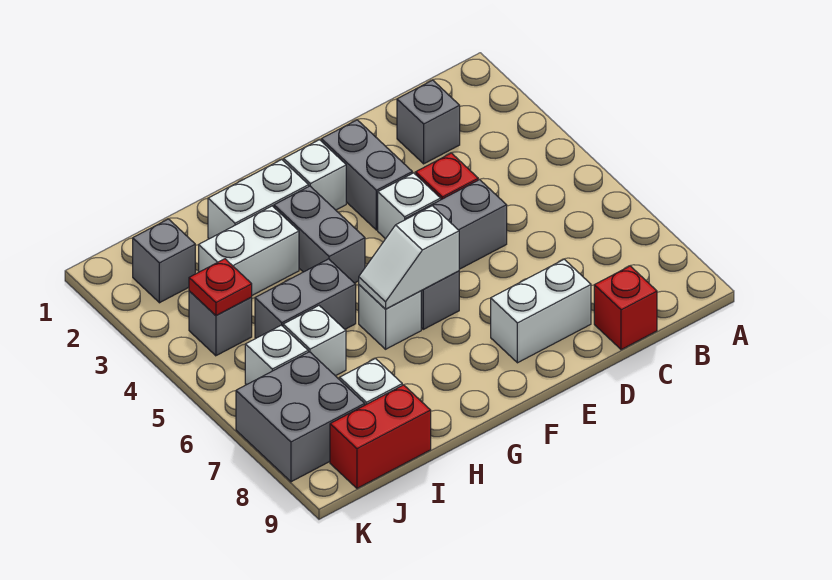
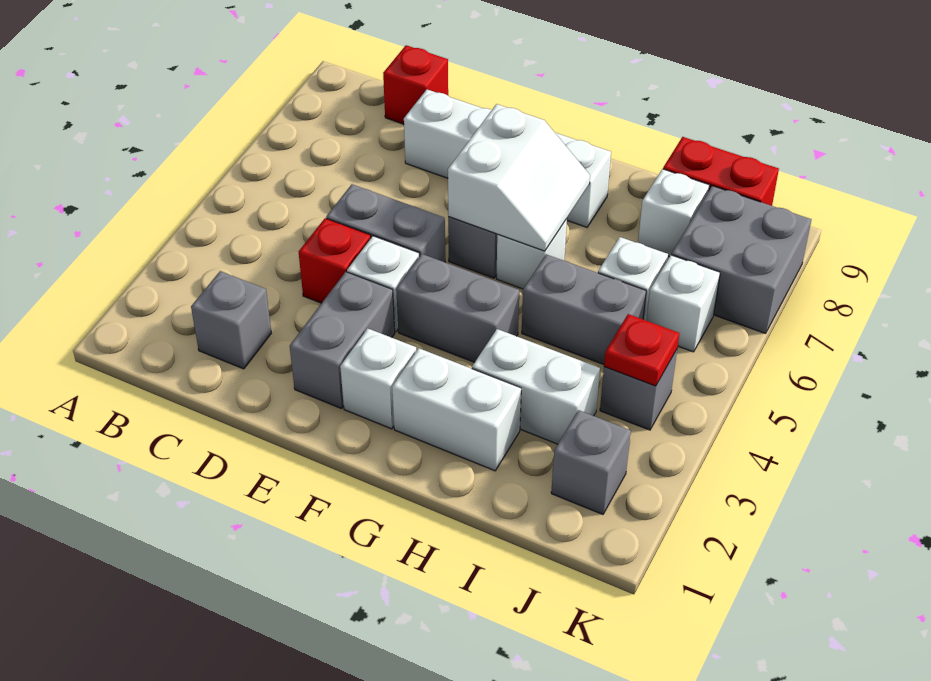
white 1x2 brick [491,259,591,363] -> white 1x4 brick [404,90,611,227]
white 1x2 slope [359,206,459,309] -> white 2x2 slope [448,104,590,251]
grey 1x2 brick [274,186,365,283] -> grey 1x2 brick turned to [396,254,519,362]

